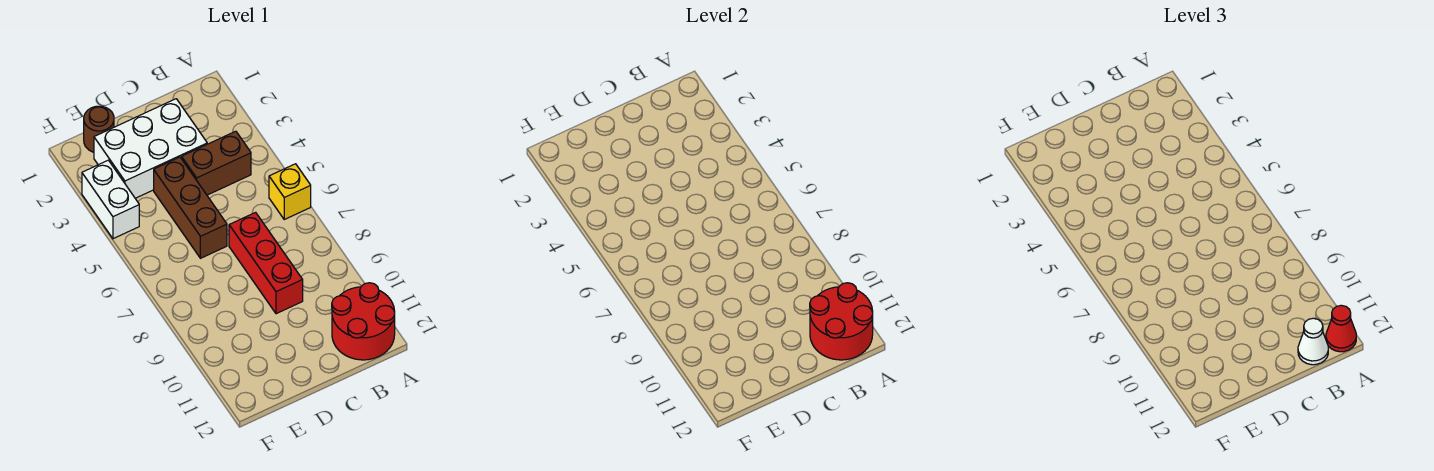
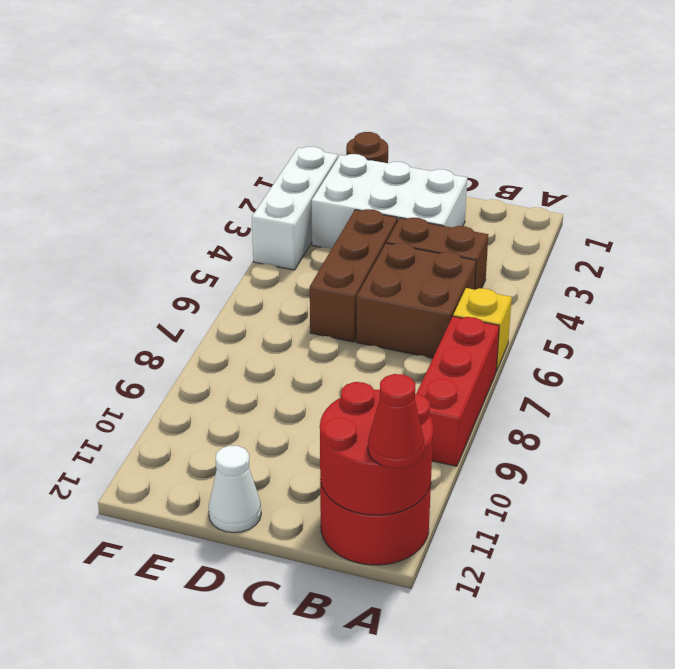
none -> brown 2x2 brick [356,243,476,358]
white 1x1 cone [1298,318,1328,365] -> white 1x1 cone moved to [208,446,261,533]
red 1x3 brick [229,212,303,314] -> red 1x3 brick moved to [416,316,499,466]
white 1x2 brick [82,160,139,239] -> white 1x3 brick [252,147,338,270]

